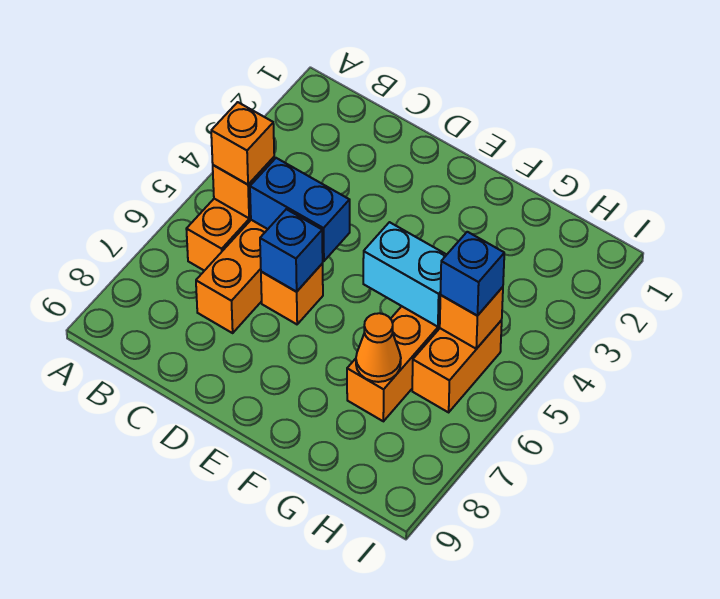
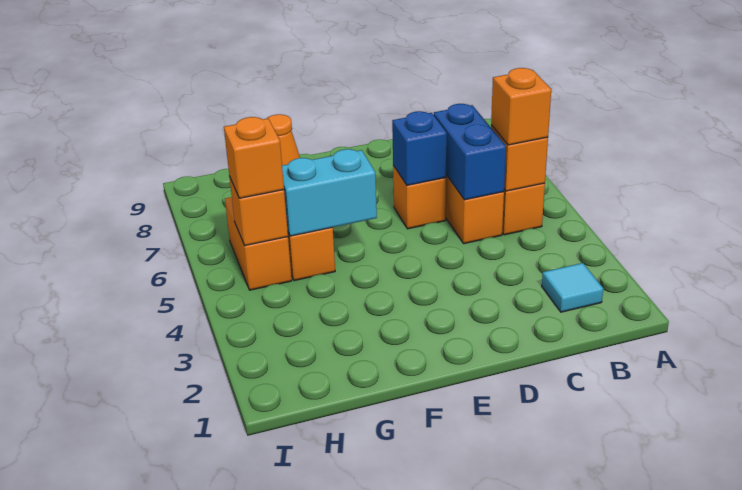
none -> cyan 1x1 tile [542,263,603,312]
blue 1x2 brick [250,158,350,261] -> blue 1x2 brick turned to [434,104,506,200]
blue 1x1 brick [441,232,504,316] -> orange 1x1 brick [224,117,284,198]

